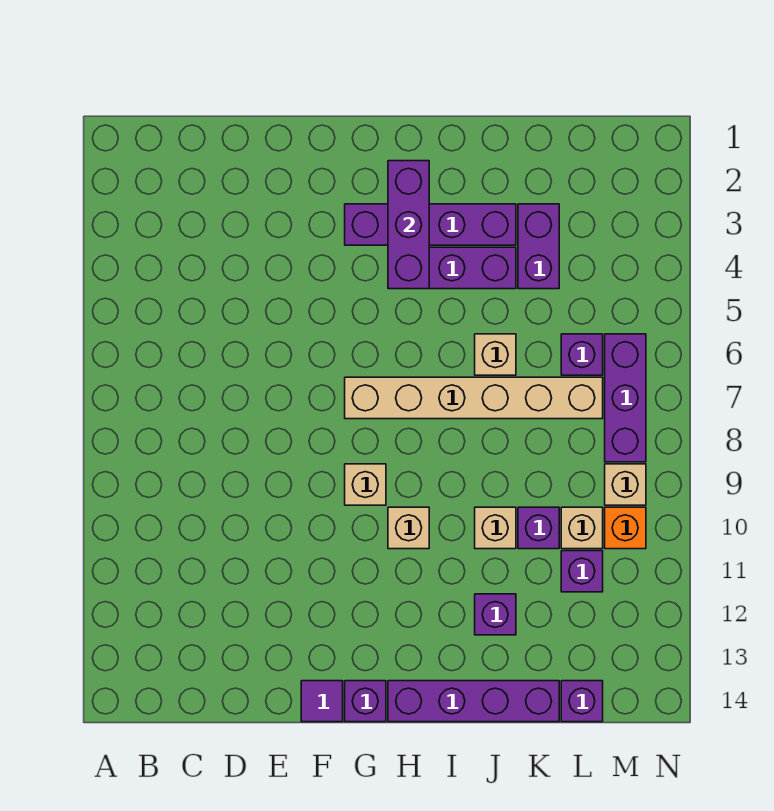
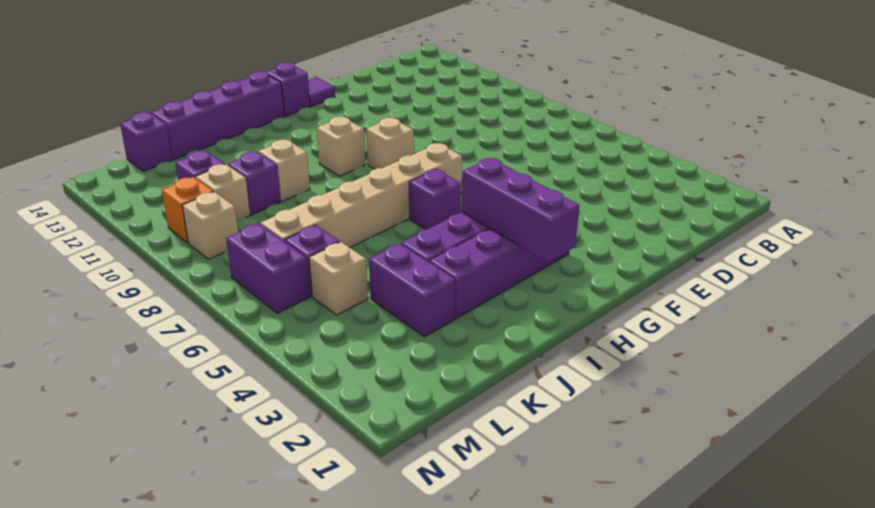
tan 1x1 brick [475,334,516,375] -> tan 1x1 brick moved to [309,242,368,315]
purple 1x1 brick [475,594,516,635] -> purple 1x1 brick moved to [409,169,461,229]
purple 1x3 brick [605,334,646,462] -> purple 1x2 brick [226,223,310,313]

